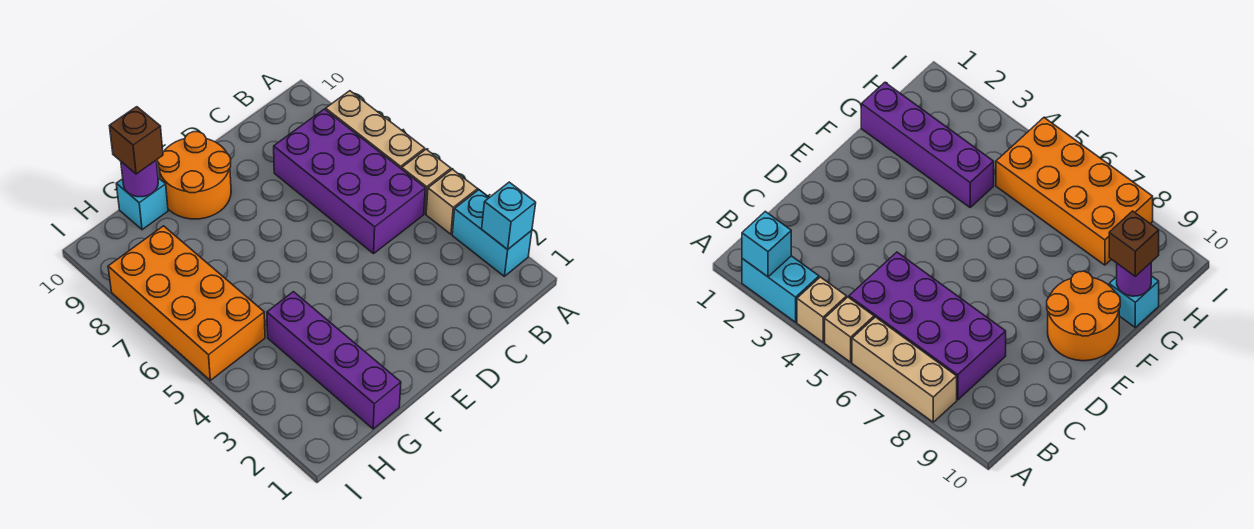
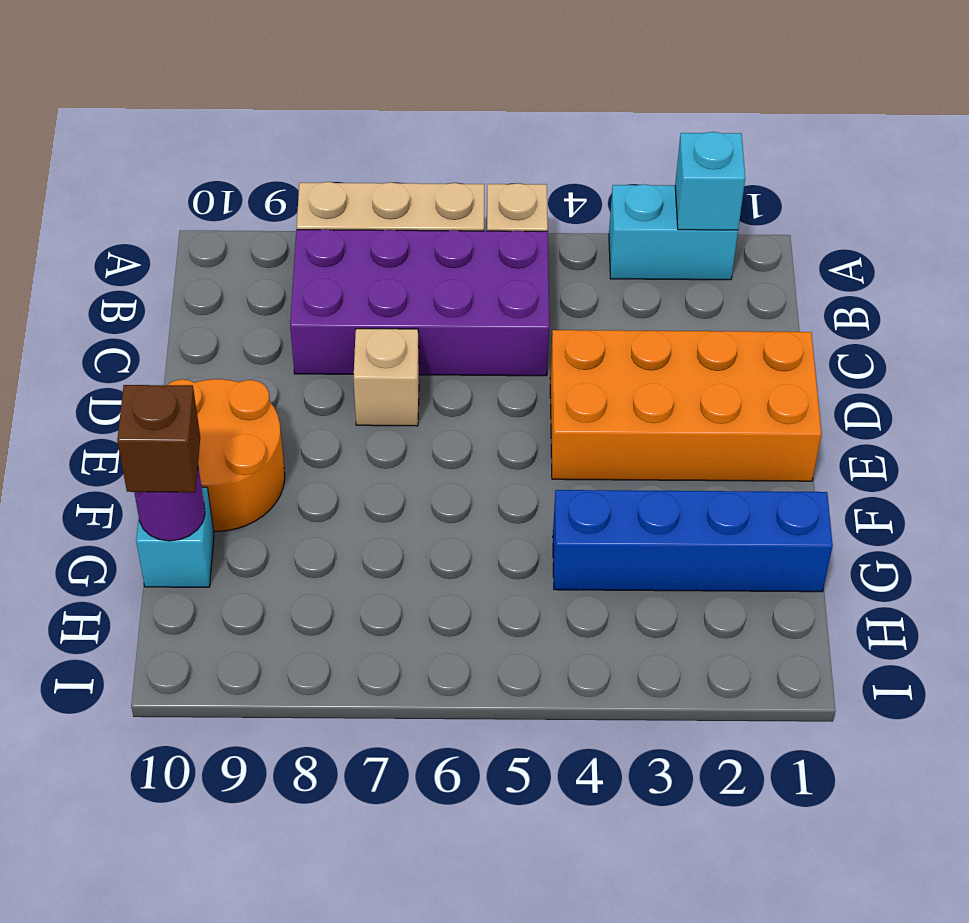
tan 1x1 brick [426,169,477,234] -> tan 1x1 brick moved to [354,329,419,426]
purple 1x4 brick [267,292,401,429] -> blue 1x4 brick [553,490,833,592]
orange 2x4 brick [108,226,265,380] -> orange 2x4 brick moved to [550,330,822,481]

